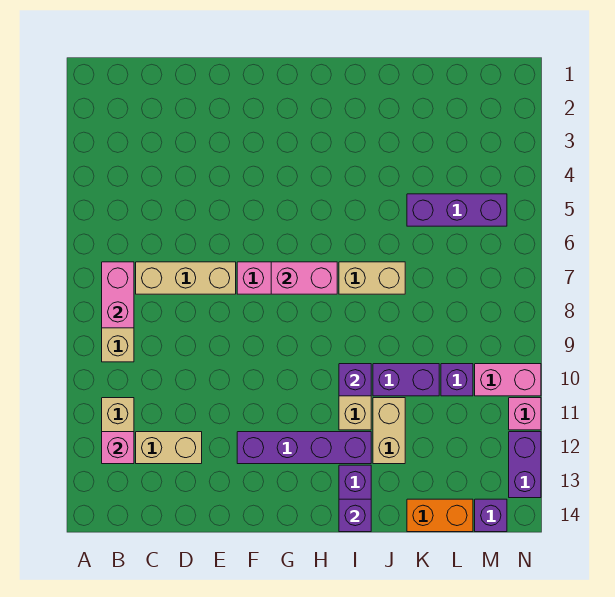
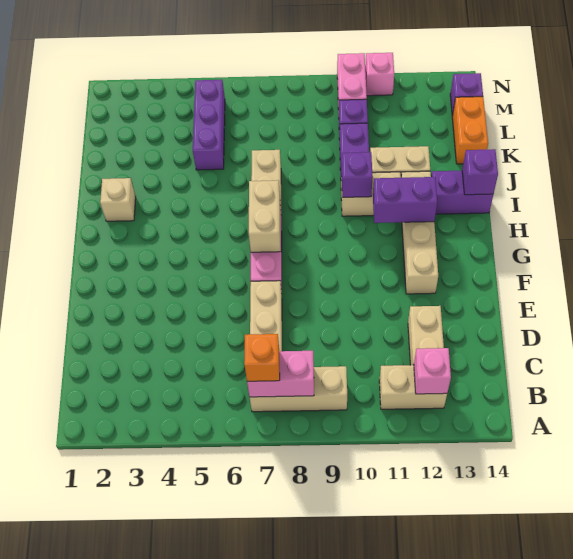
none -> orange 1x1 brick [244,334,280,381]
purple 1x4 brick [237,432,371,464] -> tan 1x4 brick [401,171,438,294]
pink 1x2 brick [271,262,337,294] -> tan 1x2 brick [249,180,280,252]
none -> tan 1x1 brick [100,178,136,221]
purple 1x2 brick [509,432,541,498] -> purple 1x2 brick moved to [373,177,437,223]

